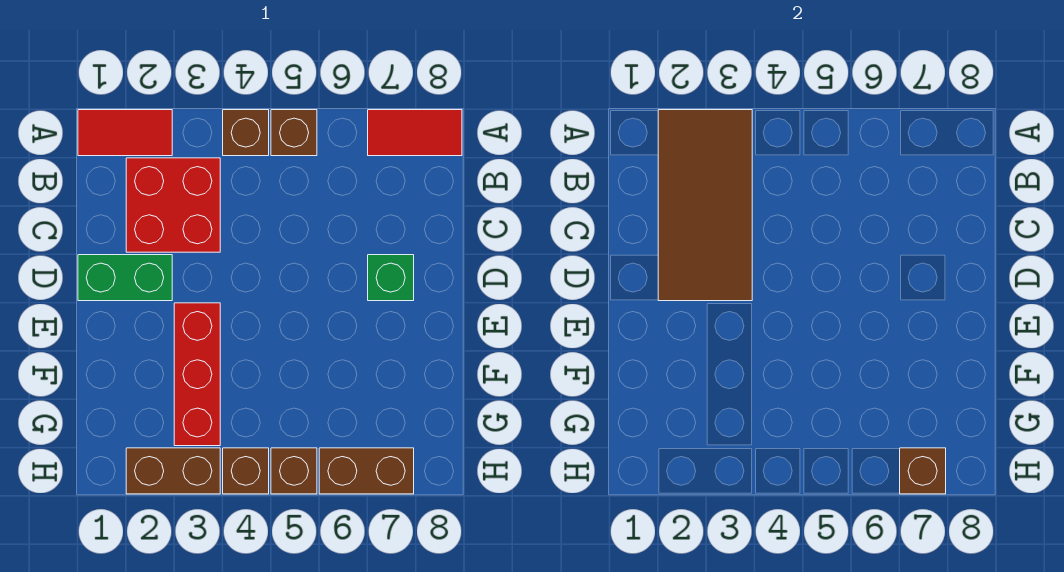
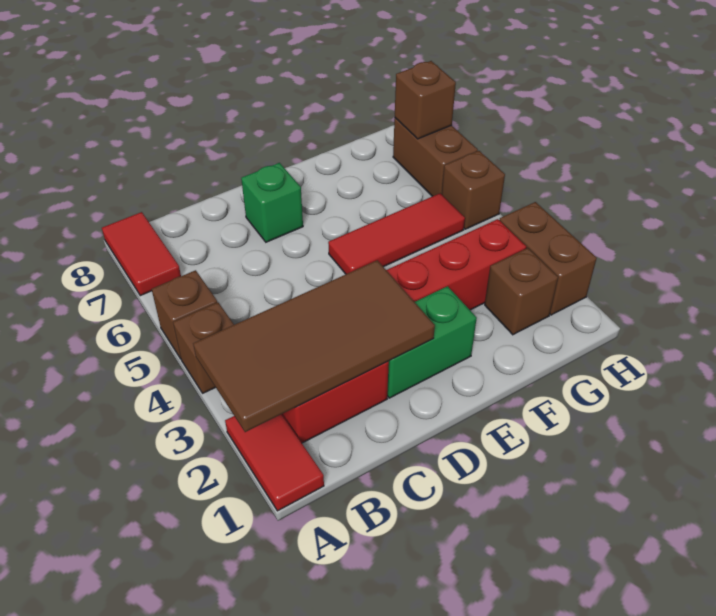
green 1x2 brick [78,255,172,301] -> green 1x2 brick turned to [387,286,477,398]
none -> red 1x3 tile [328,193,465,274]
brown 1x1 brick [223,448,269,494] -> brown 1x1 brick moved to [485,248,558,335]

